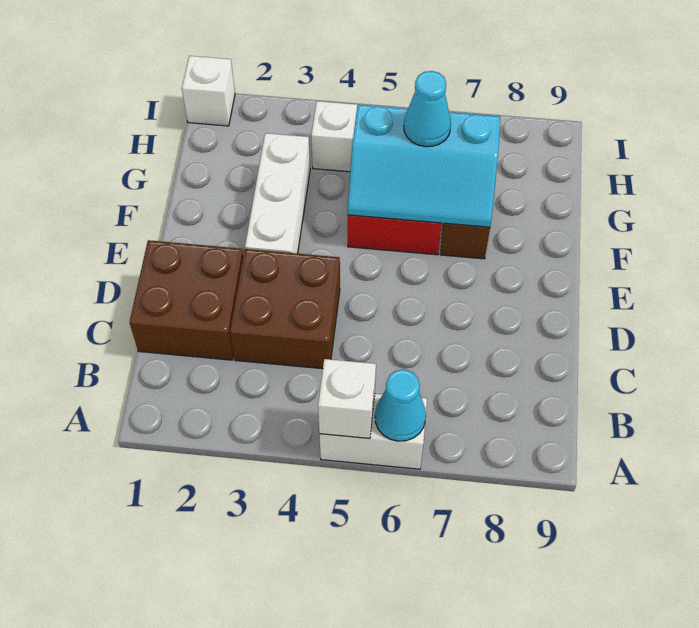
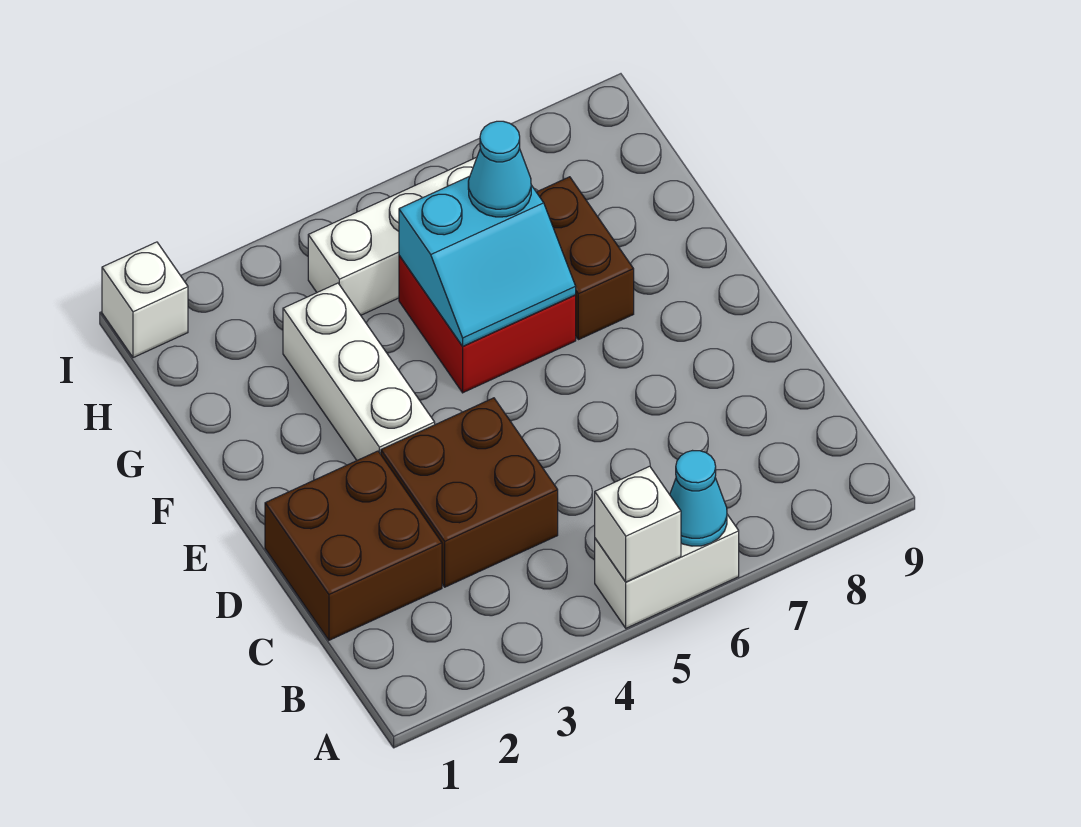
cyan 2x3 slope [348,105,500,227] -> cyan 2x2 slope [399,176,576,346]

